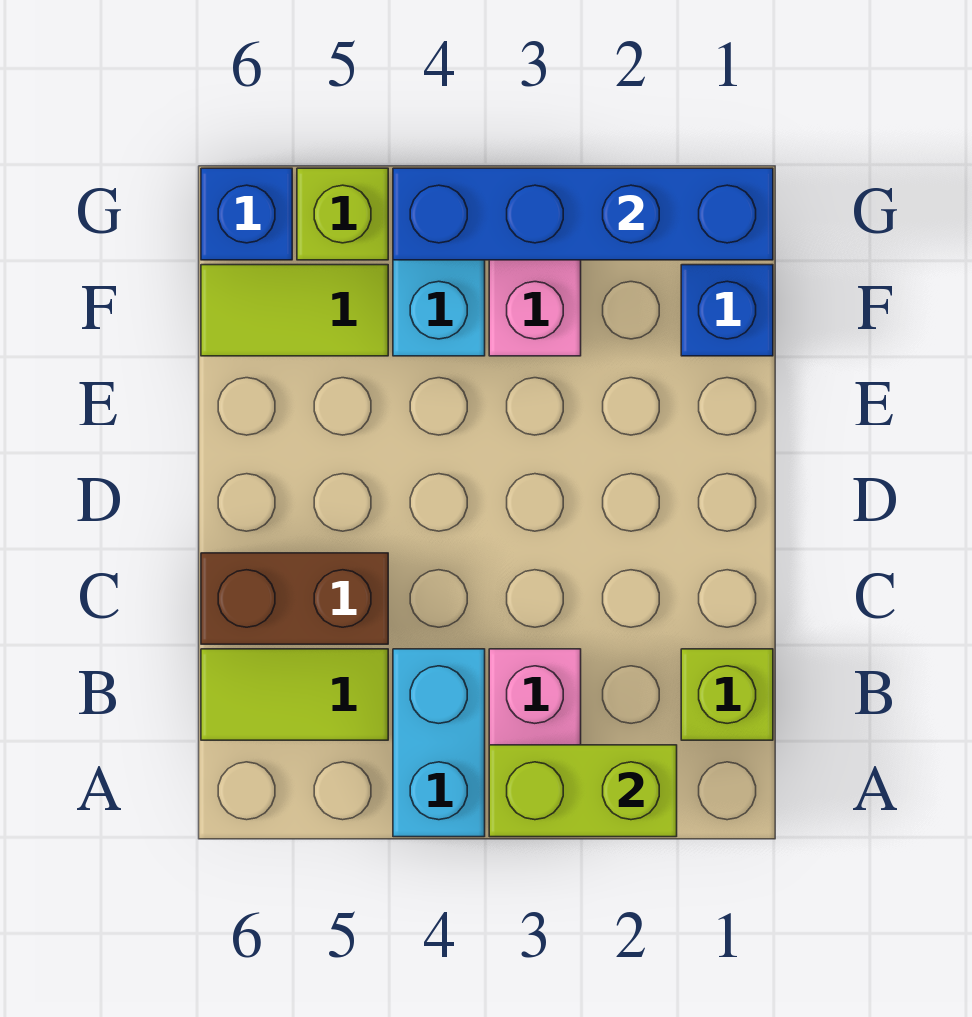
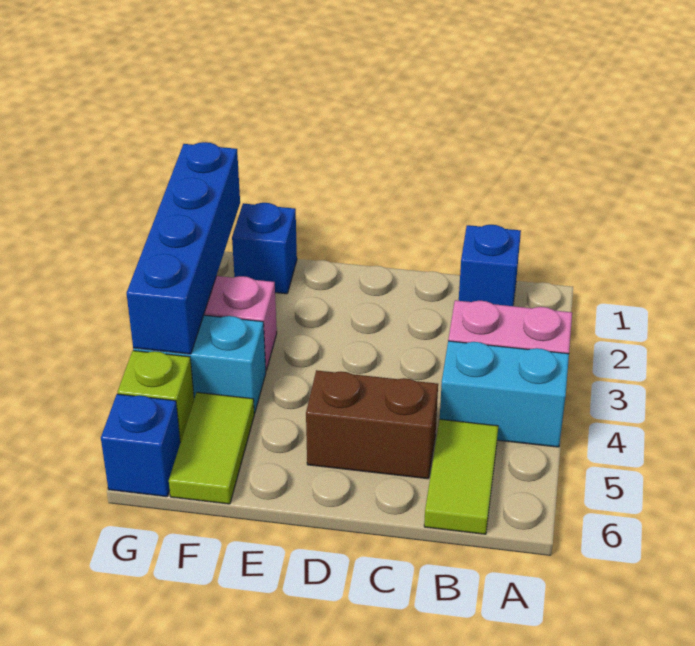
lime 1x2 brick [489,745,677,837] -> none
lime 1x1 brick [681,649,773,740] -> blue 1x1 brick [459,225,521,306]
brown 1x2 brick [201,553,388,644] -> brown 1x2 brick turned to [306,370,438,479]

